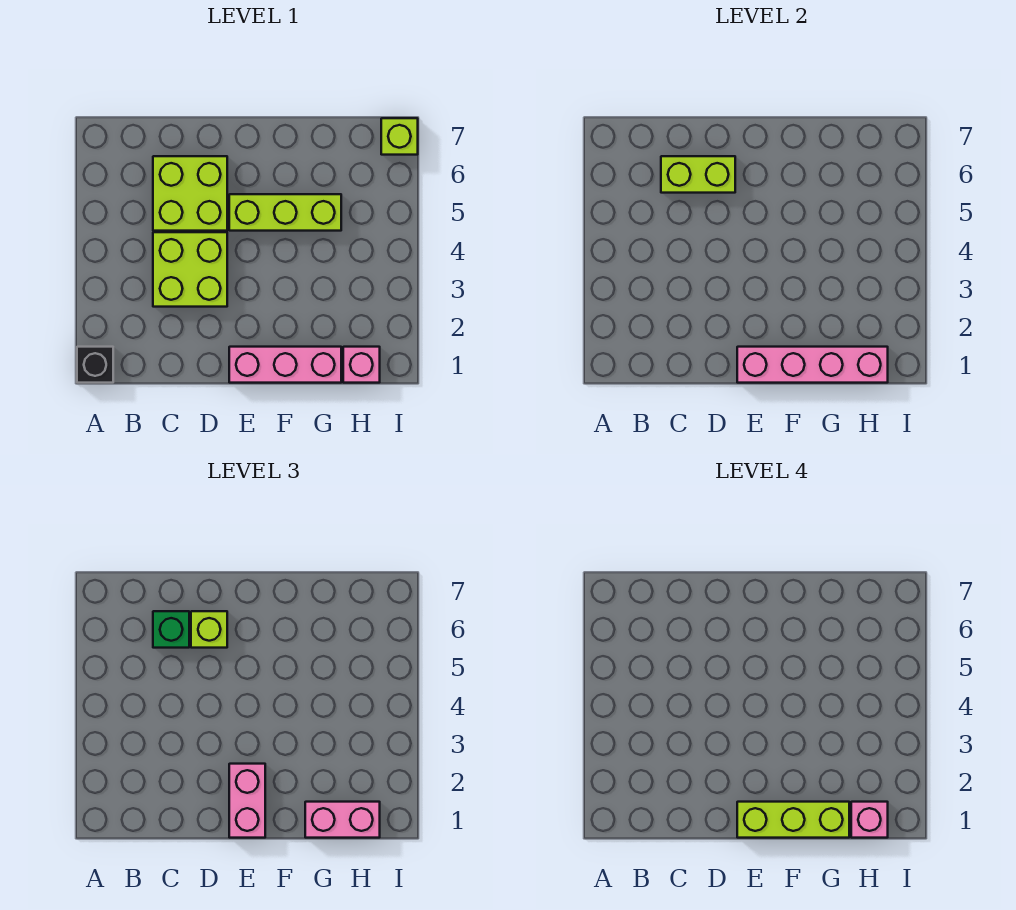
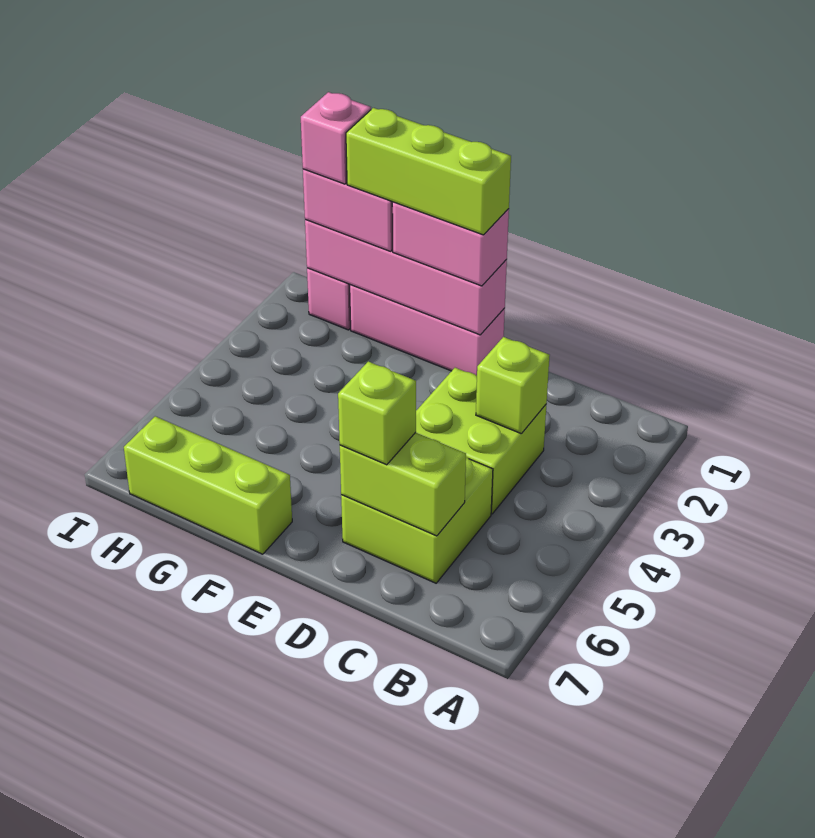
black 1x1 brick [77,347,113,383] -> none
green 1x1 brick [153,611,189,648] -> none
pink 1x2 brick [229,764,265,838] -> pink 1x2 brick turned to [392,202,509,286]
lime 1x3 brick [229,194,341,231] -> lime 1x3 brick moved to [124,416,292,554]
lime 1x1 brick [381,118,418,155] -> lime 1x1 brick moved to [476,337,550,433]

